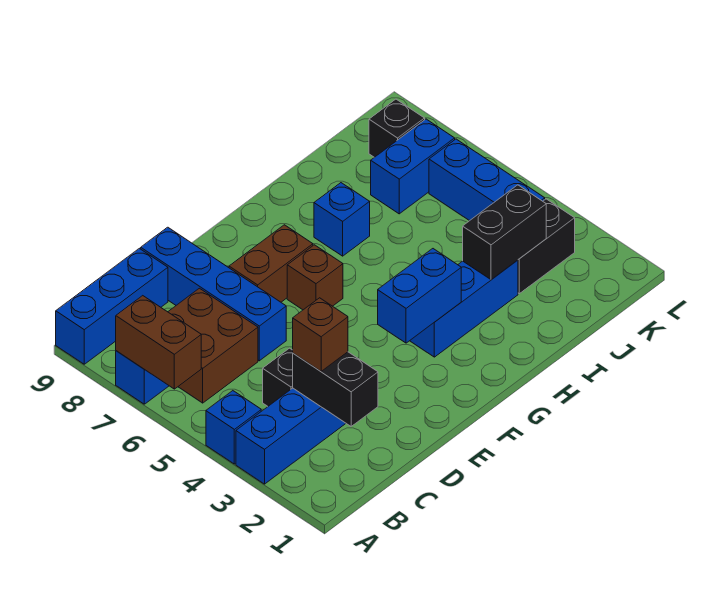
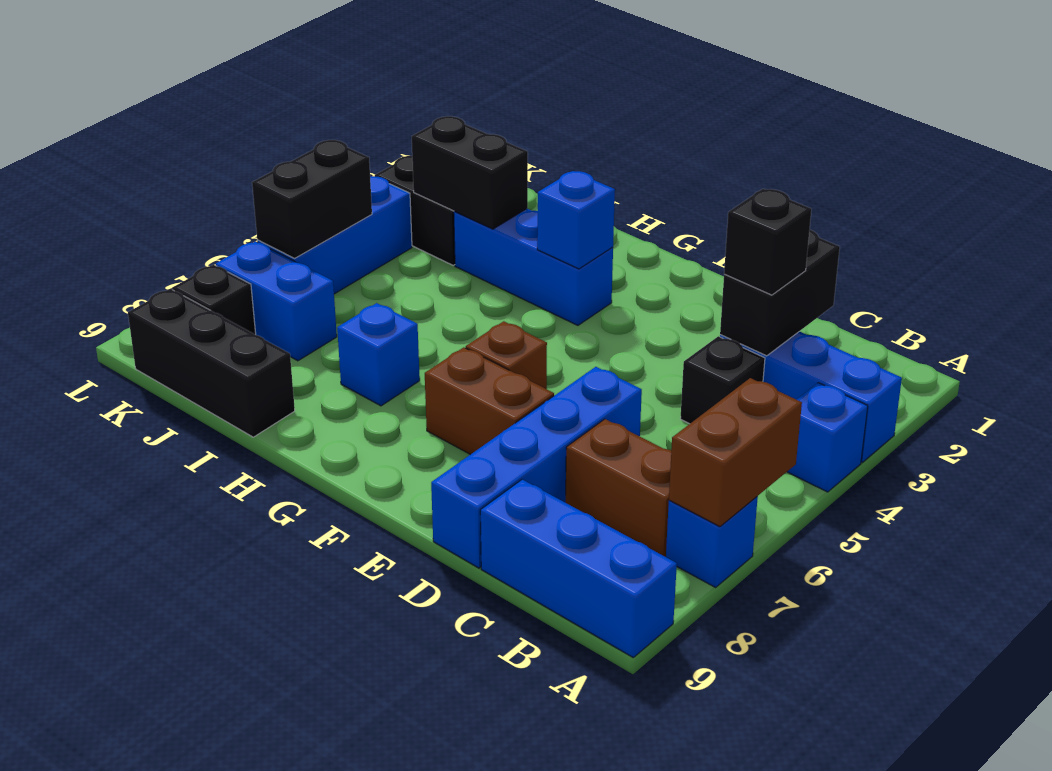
brown 2x2 brick [168,288,258,403] -> brown 1x2 brick [566,419,671,557]
brown 1x1 brick [293,298,348,371] -> black 1x1 brick [724,189,811,295]
blue 1x2 brick [378,249,461,343] -> blue 1x1 brick [537,171,615,269]
none -> black 1x3 brick [128,289,295,437]
none -> black 1x2 brick [252,140,372,258]

